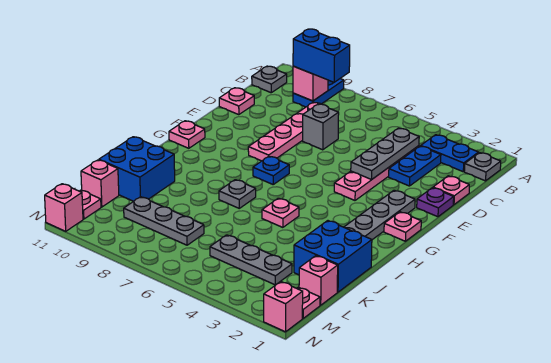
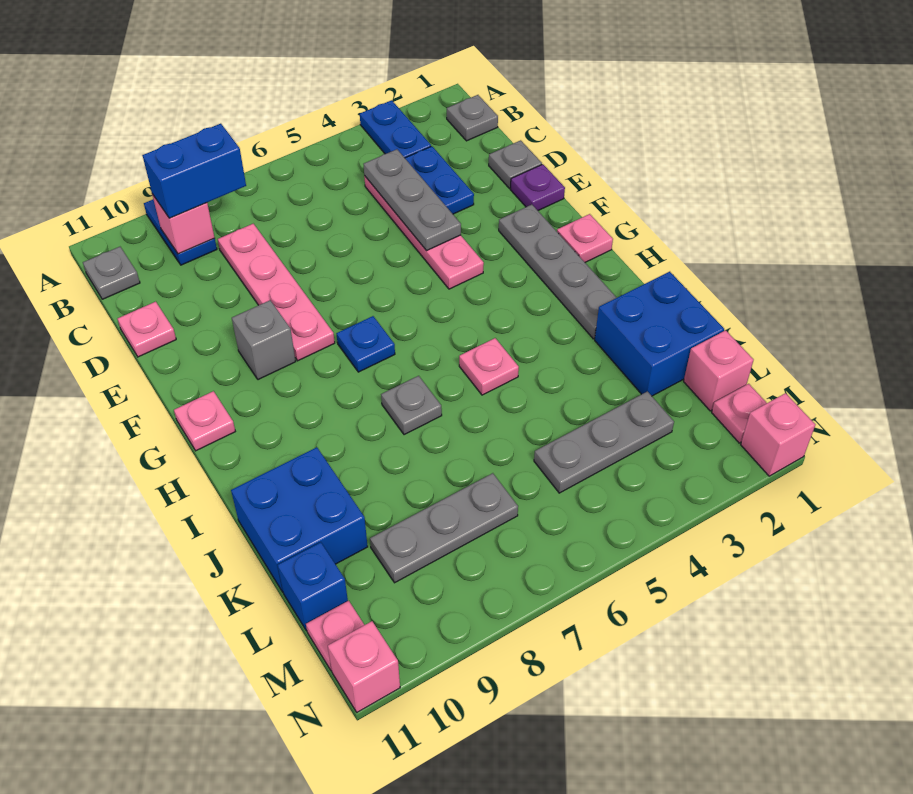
blue 1x2 plate [421,135,479,172] -> blue 1x2 plate turned to [360,100,431,158]
pink 1x1 plate [433,176,469,205] -> grey 1x1 plate [489,140,542,188]
grey 1x1 brick [303,104,339,150] -> grey 1x1 brick moved to [232,300,296,380]
pink 1x1 brick [81,160,119,207] -> blue 1x1 brick [278,542,348,631]

